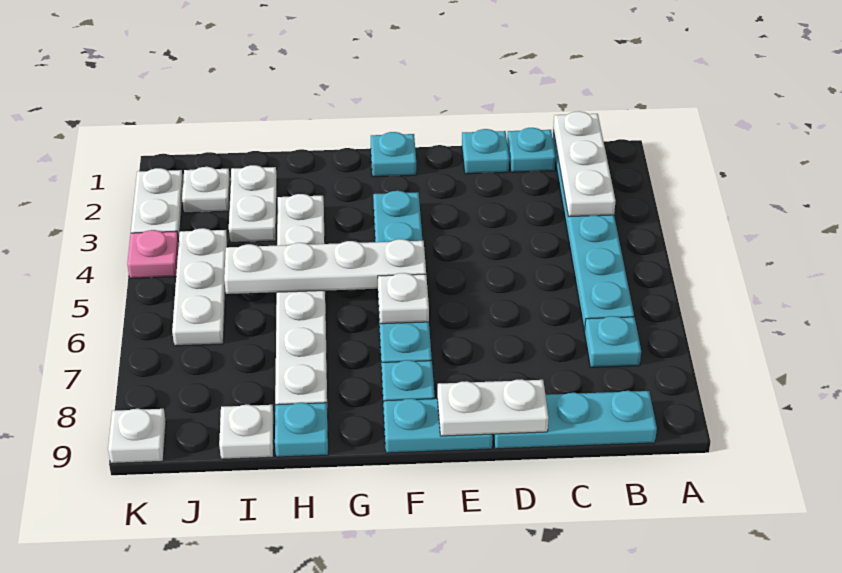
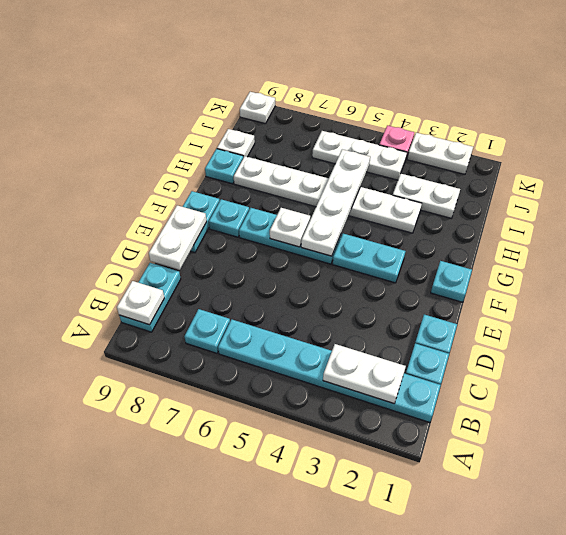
white 1x3 plate [553,111,615,217] -> white 1x2 plate [323,344,406,404]
cyan 1x3 plate [493,391,657,449] -> cyan 1x2 plate [119,263,181,332]
white 1x1 plate [182,167,230,213] -> white 1x1 plate moved to [117,281,164,325]

